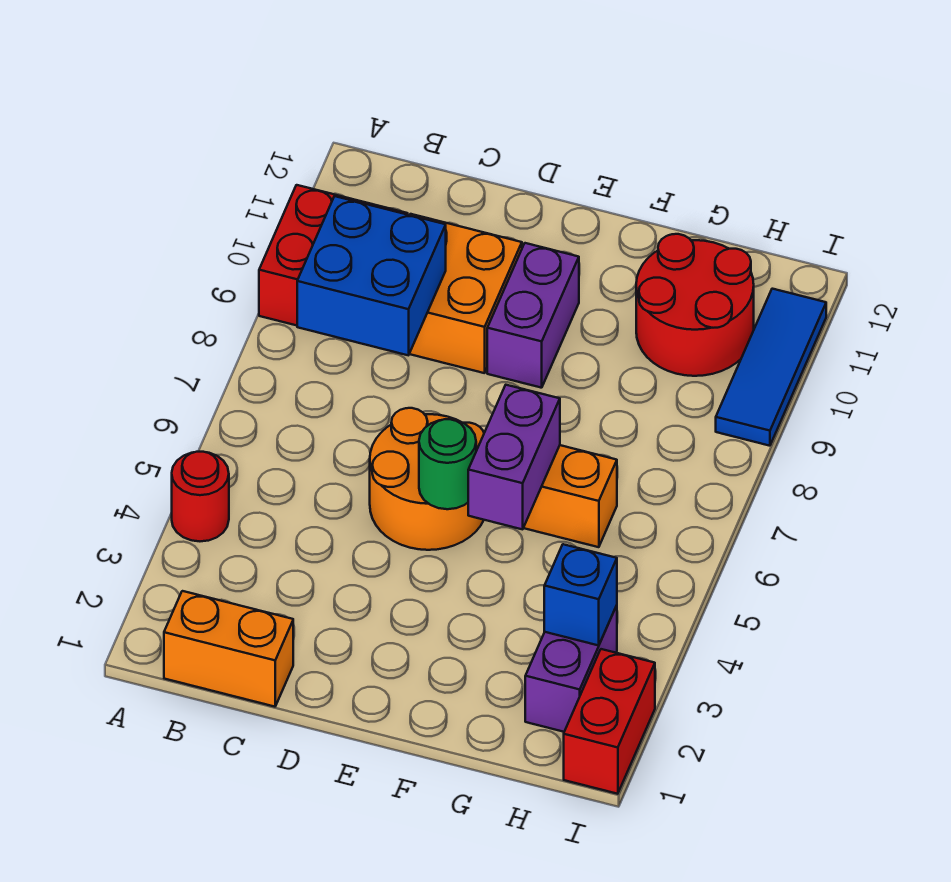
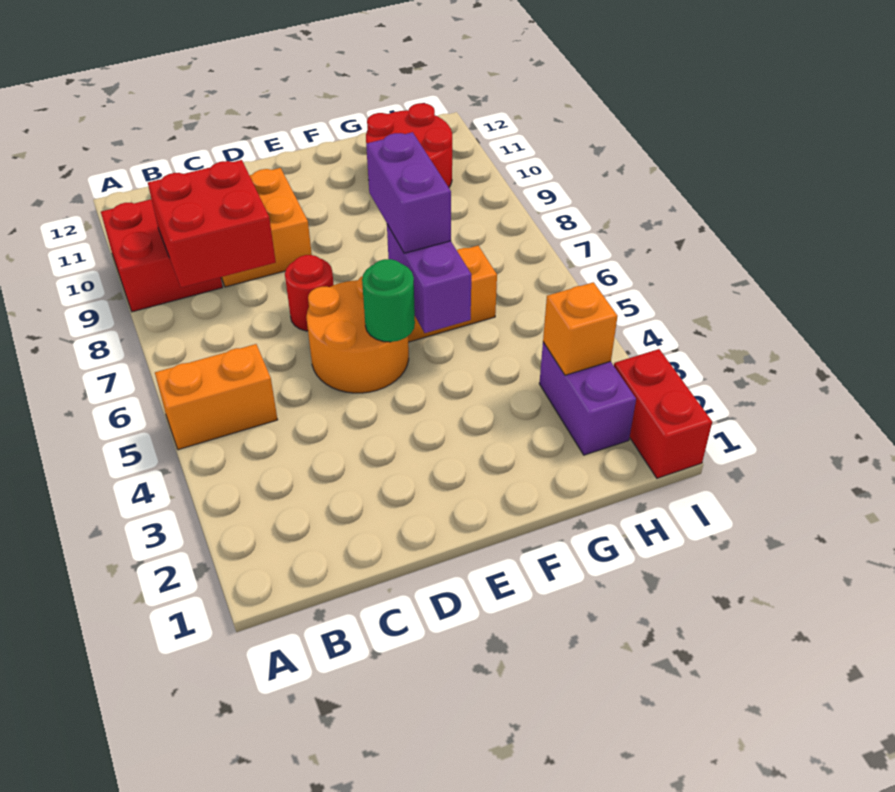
red 1x1 round brick [172,452,229,541] -> red 1x1 round brick moved to [285,255,334,331]
orange 1x2 brick [164,591,293,707] -> orange 1x2 brick moved to [155,344,278,450]
blue 2x2 brick [297,196,446,355] -> red 2x2 brick [148,160,276,288]
purple 1x2 brick [487,243,579,388] -> purple 1x2 brick moved to [366,132,451,253]
blue 1x1 brick [544,544,617,645] -> orange 1x1 brick [543,282,618,375]
blue 1x3 tile [716,289,826,446] -> none

